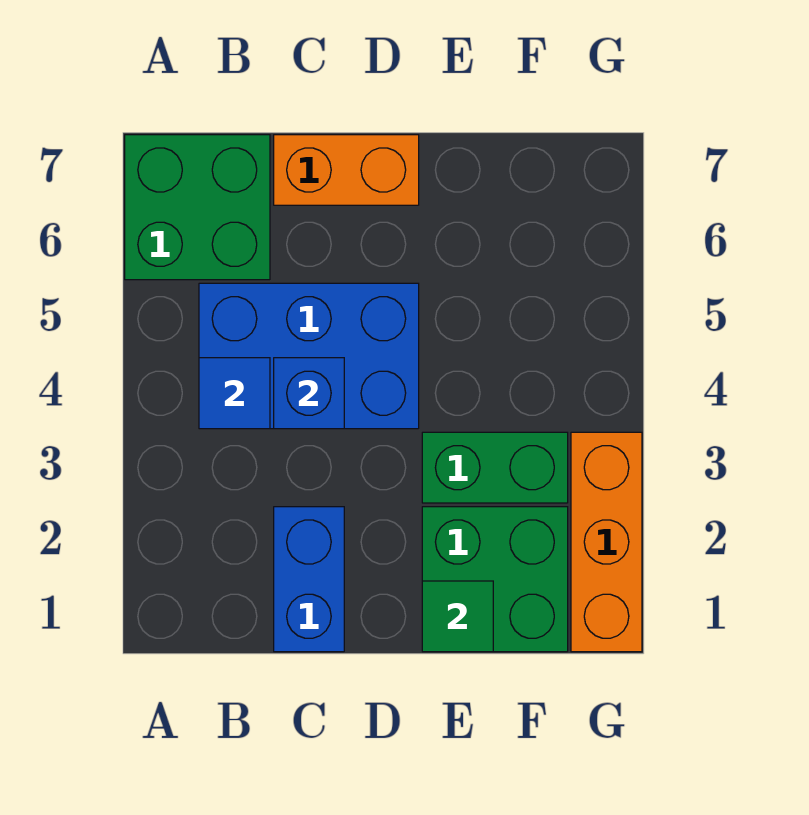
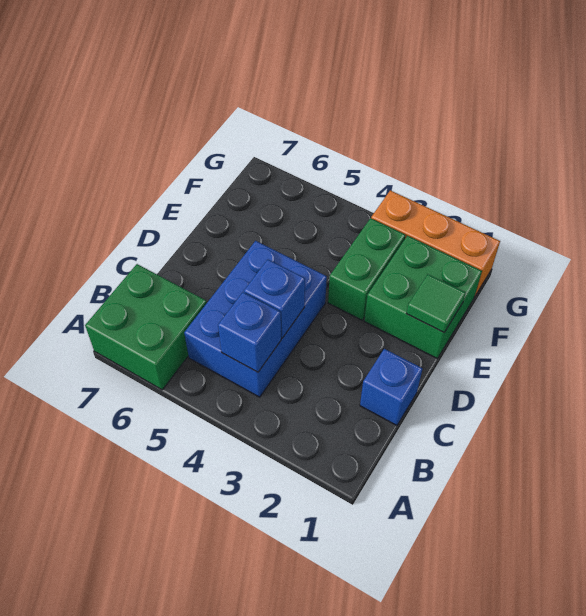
blue 1x1 tile [199,358,270,429] -> blue 1x1 brick [218,292,281,372]
blue 1x2 brick [274,507,344,652] -> blue 1x1 brick [360,349,423,425]
orange 1x2 brick [274,135,419,205] -> none

